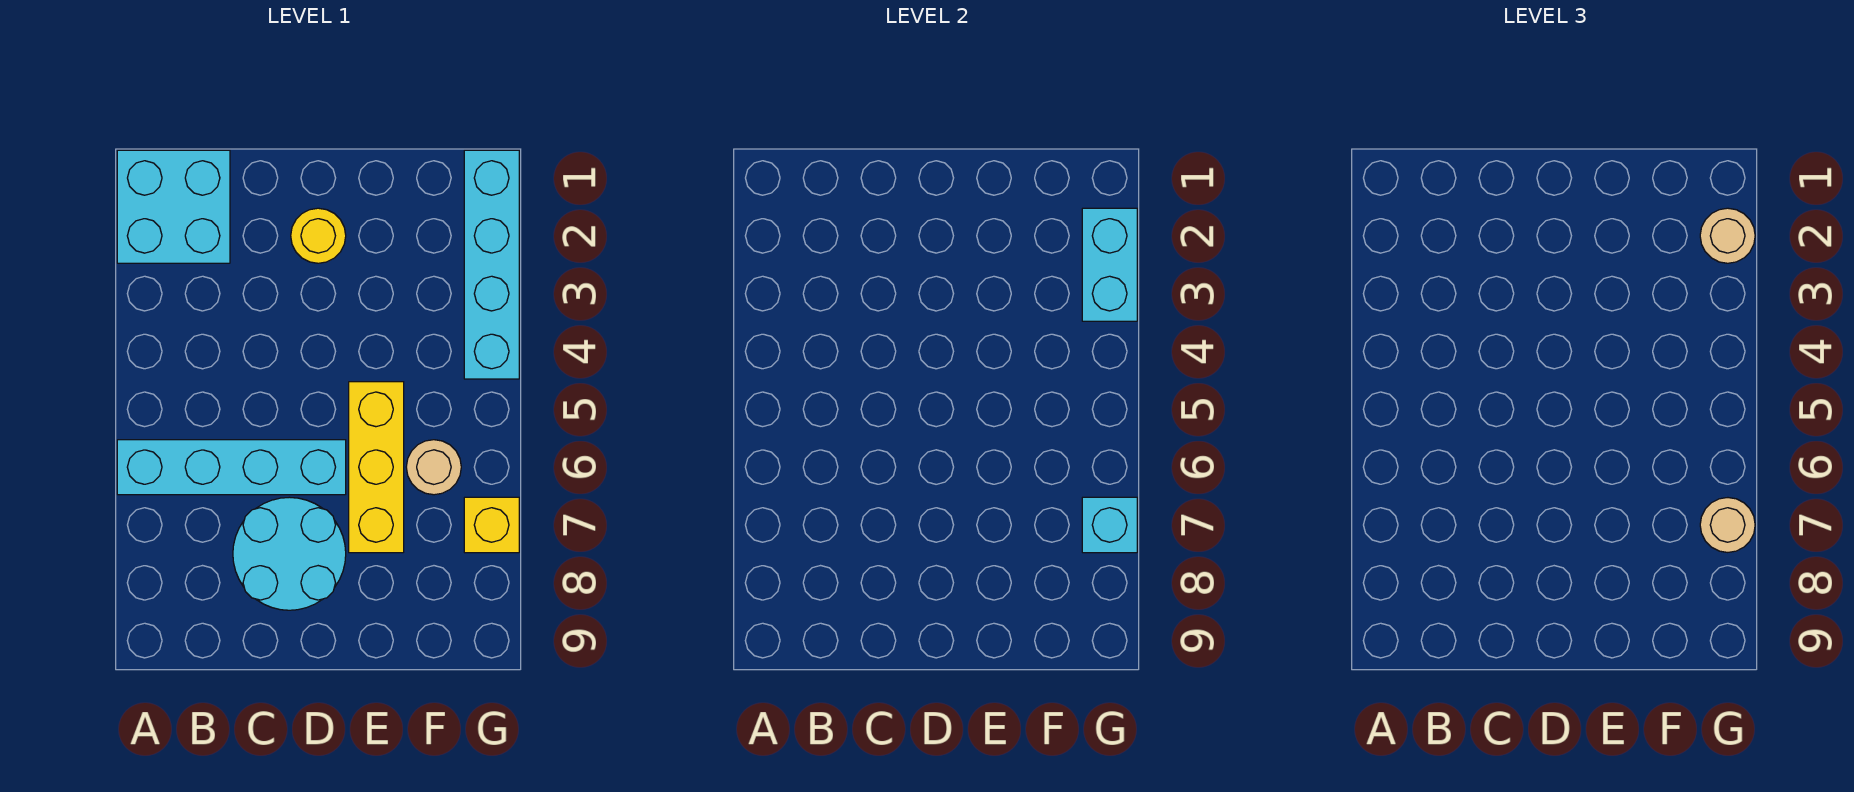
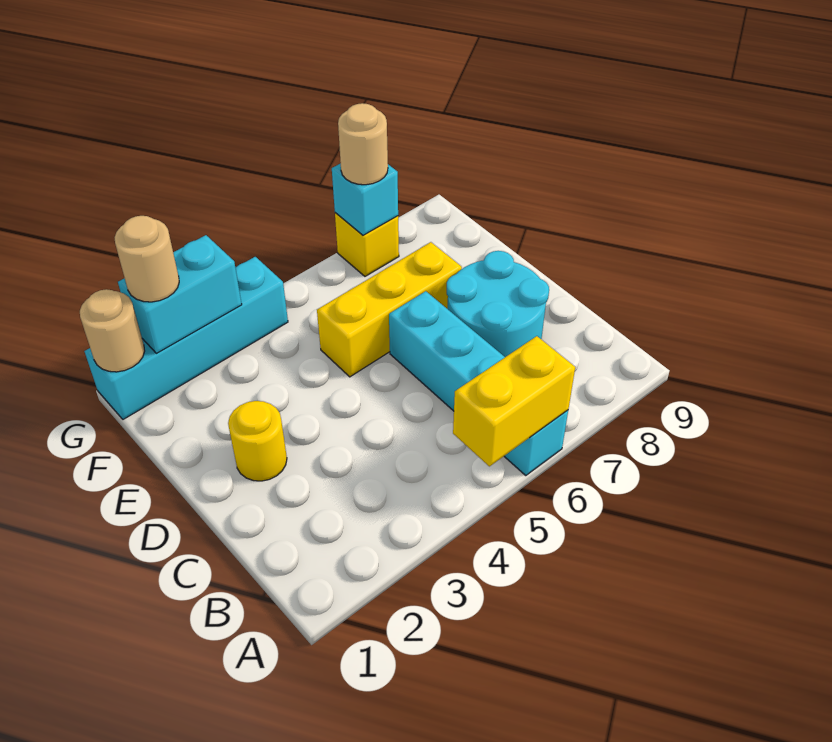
cyan 2x2 brick [117,150,230,263] -> none
none -> yellow 1x2 brick [453,336,575,466]
tan 1x1 round brick [406,440,461,495] -> tan 1x1 round brick moved to [80,289,145,372]

